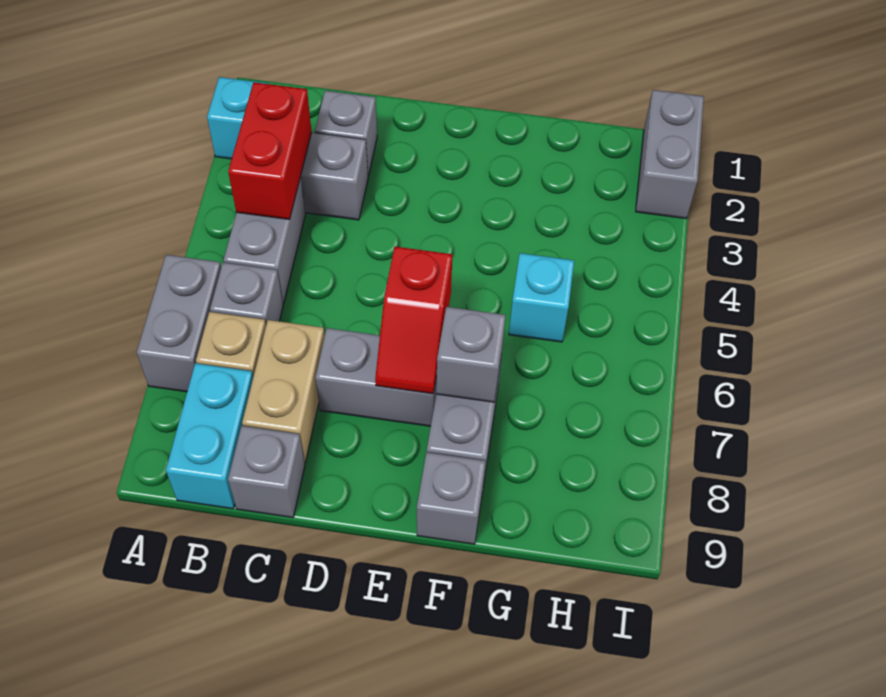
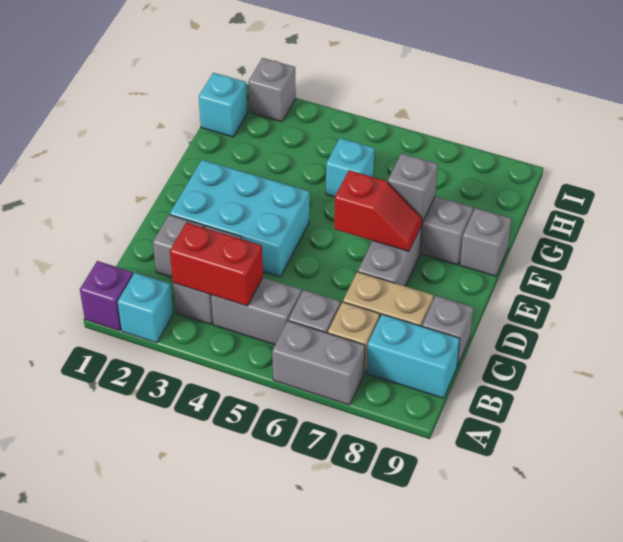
none -> purple 1x1 brick [80,261,133,331]
none -> cyan 2x3 brick [170,160,309,277]
none -> cyan 1x1 brick [199,73,247,137]
grey 1x2 brick [636,90,704,219] -> grey 1x1 brick [248,58,296,122]

